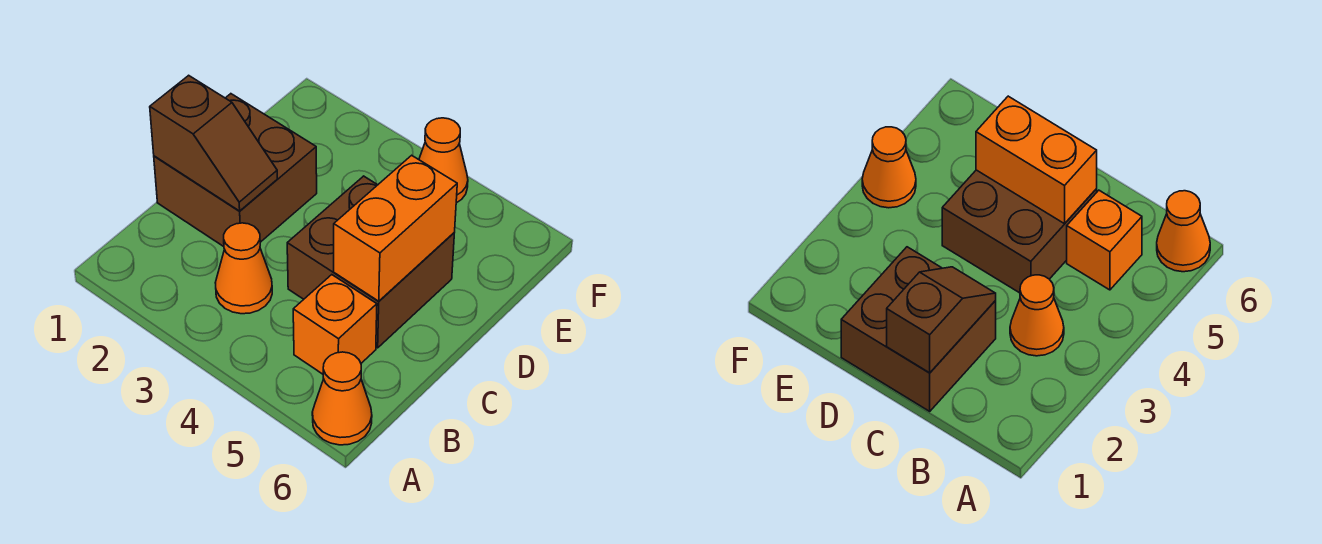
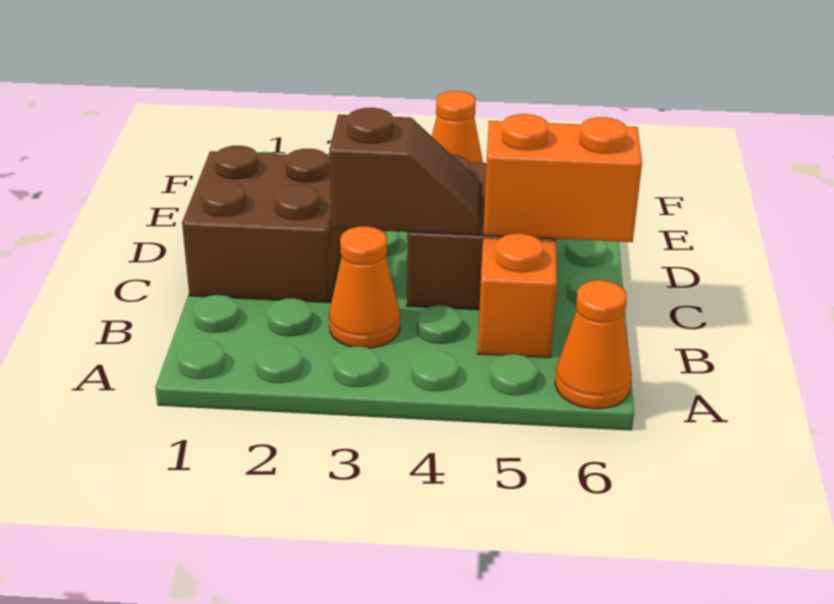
brown 1x2 slope [150,75,277,211] -> brown 1x2 slope moved to [329,108,482,235]
orange 1x2 brick [334,155,457,301] -> orange 1x2 brick turned to [483,114,642,242]

